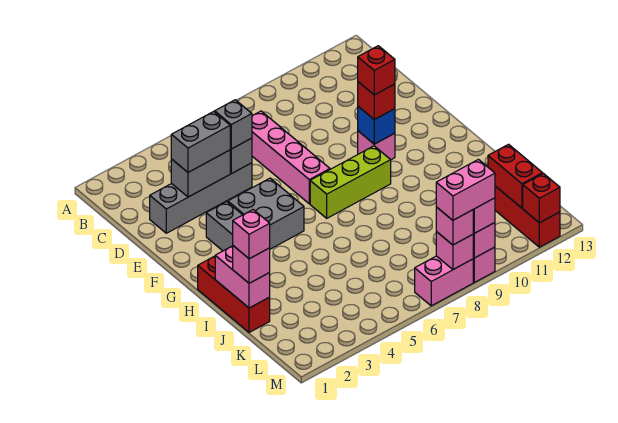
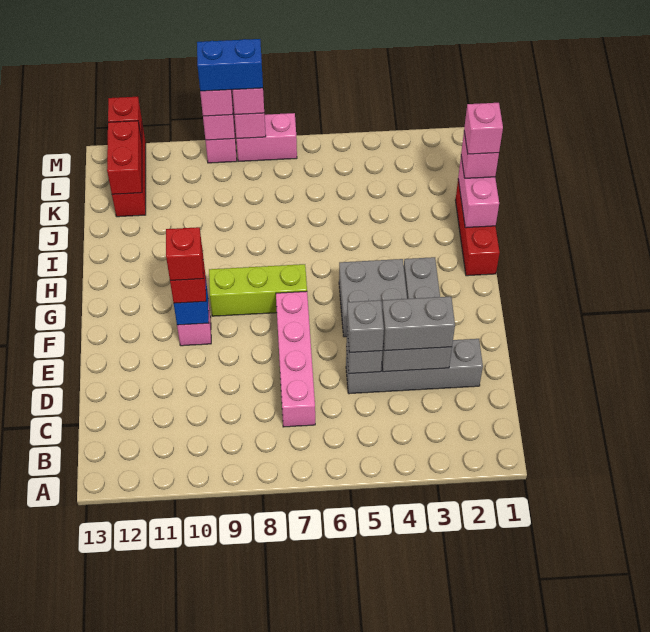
pink 1x2 brick [436,159,495,220] -> blue 1x2 brick [197,39,263,91]

